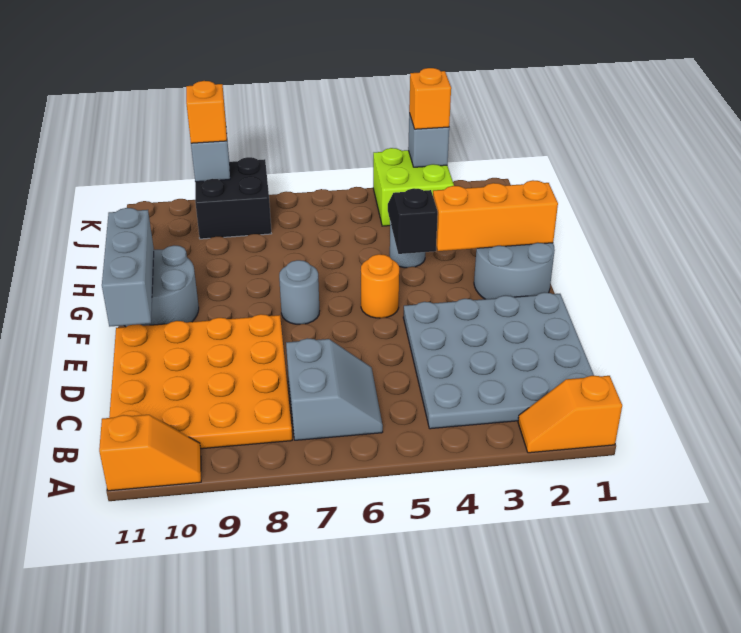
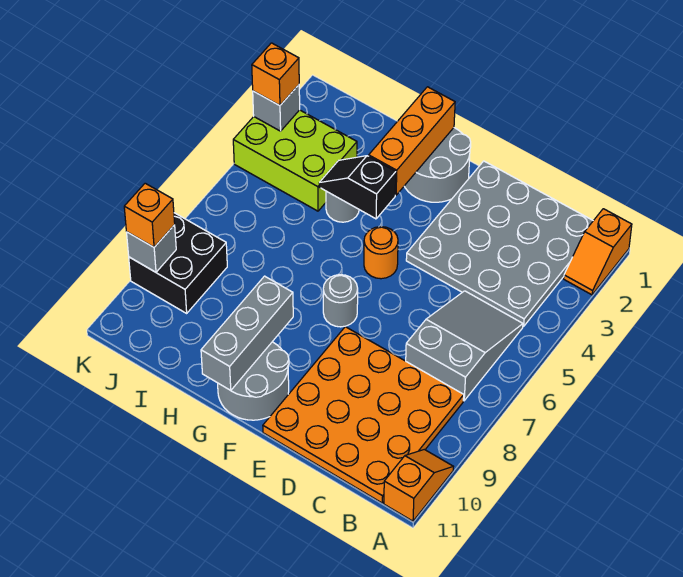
grey 2x2 slope [286,338,383,440] -> grey 2x3 slope [406,291,523,401]
grey 1x3 brick [102,208,154,327] -> grey 1x3 brick turned to [201,276,293,390]
lime 2x2 brick [373,148,454,226] -> lime 2x3 brick [233,110,357,211]

